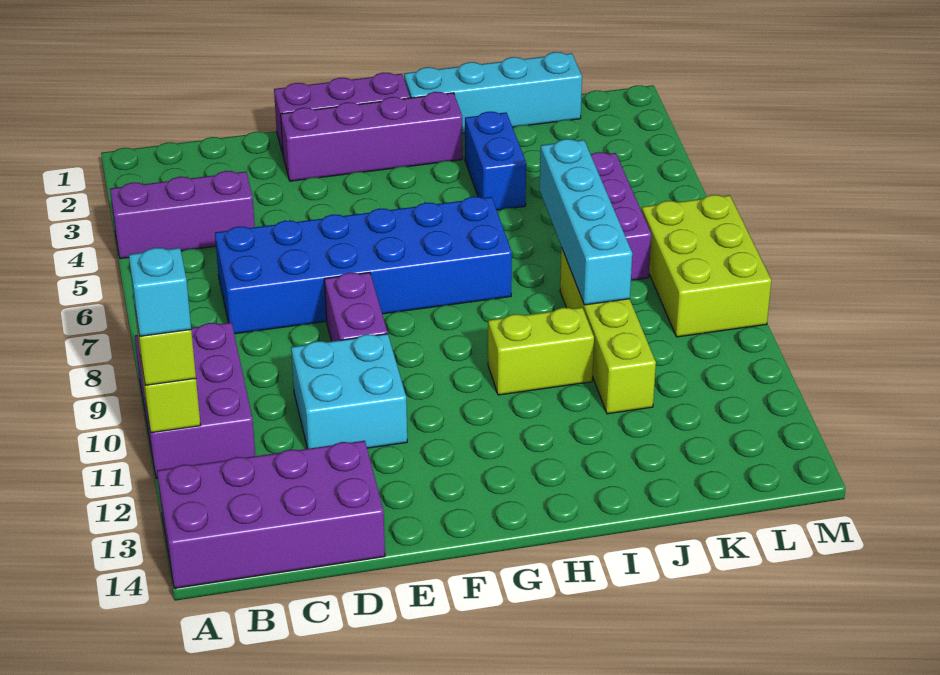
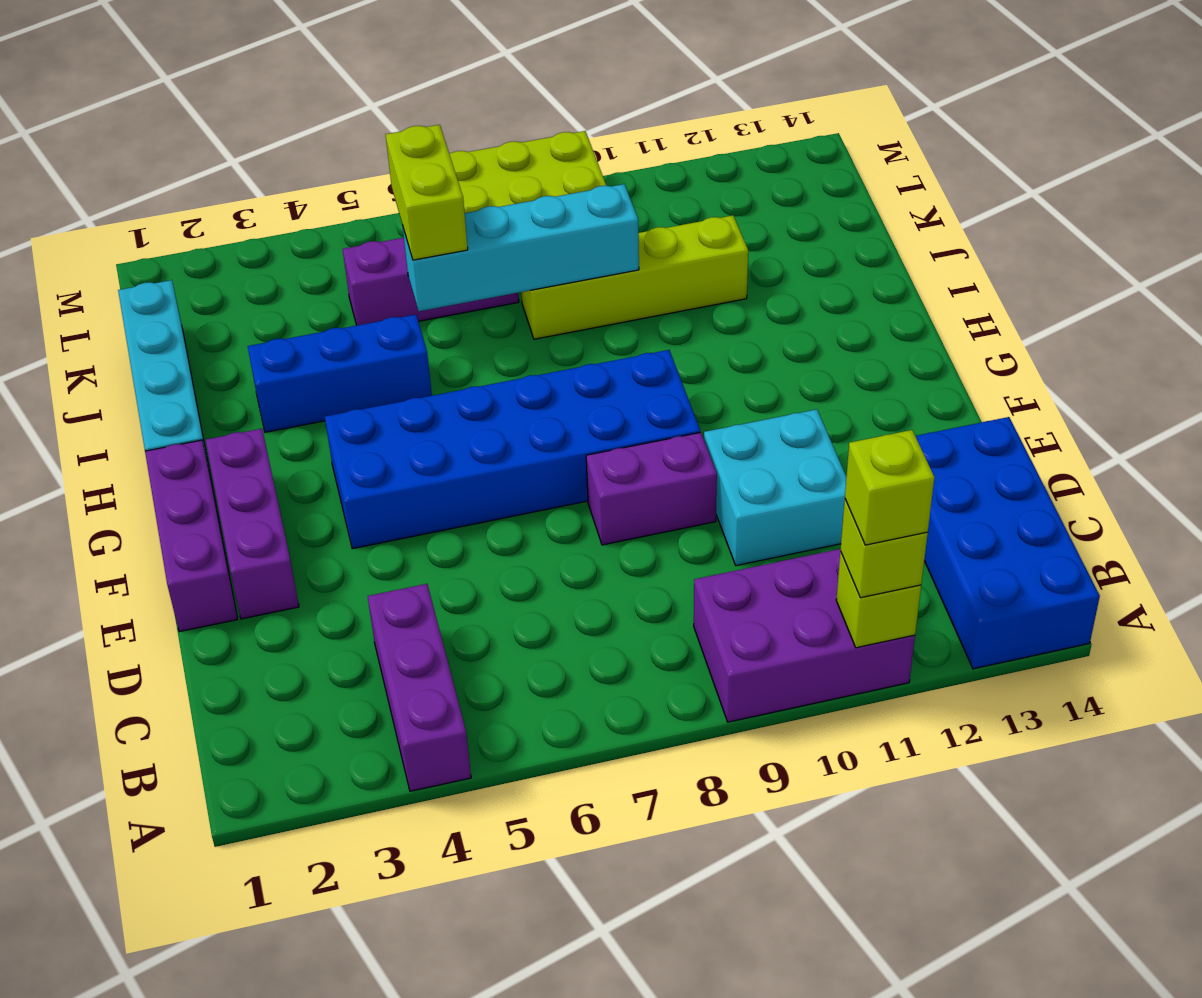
cyan 1x1 brick [129,248,191,336] -> lime 1x1 brick [845,430,934,545]
purple 2x4 brick [157,441,385,588] -> blue 2x4 brick [916,417,1100,669]
blue 2x6 brick [215,197,512,334] -> blue 2x6 brick turned to [325,350,700,549]
purple 1x4 brick [281,92,463,181] -> purple 1x3 brick [205,429,299,619]
lime 1x2 brick [488,307,594,395] -> lime 1x2 brick moved to [386,125,468,260]
blue 1x2 brick [465,112,526,210] -> blue 1x3 brick [248,314,432,432]

